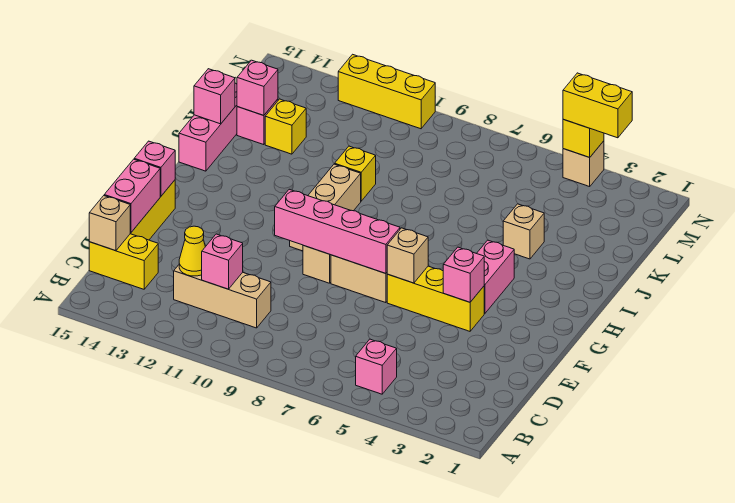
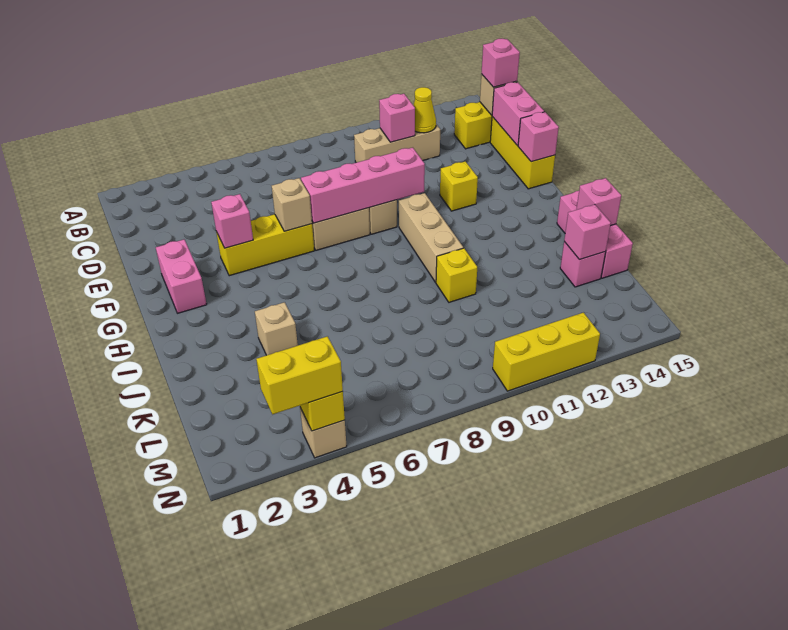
pink 1x1 brick [356,339,397,394] -> pink 1x1 brick moved to [481,39,520,87]
pink 1x2 brick [477,240,514,313] -> pink 1x2 brick moved to [156,240,207,313]
yellow 1x1 brick [265,99,306,154] -> yellow 1x1 brick moved to [440,161,478,211]

